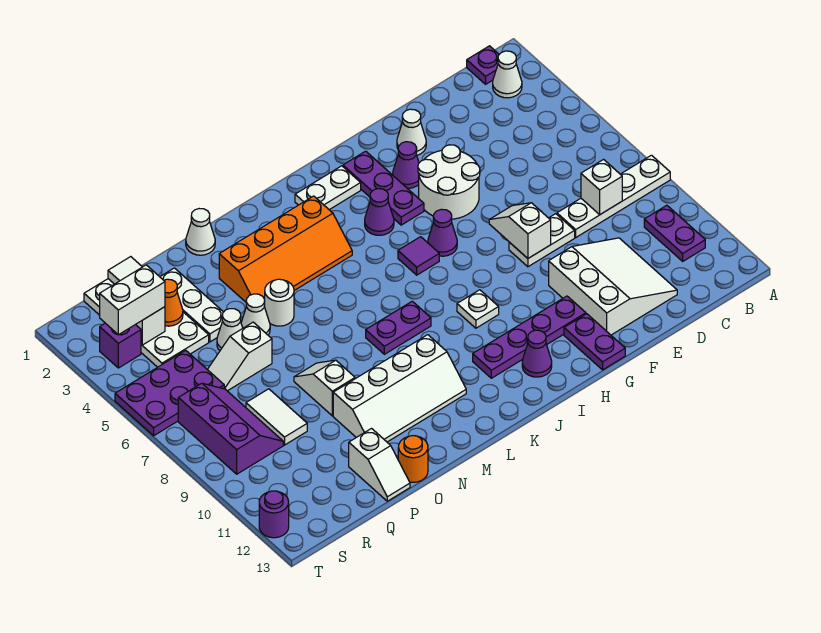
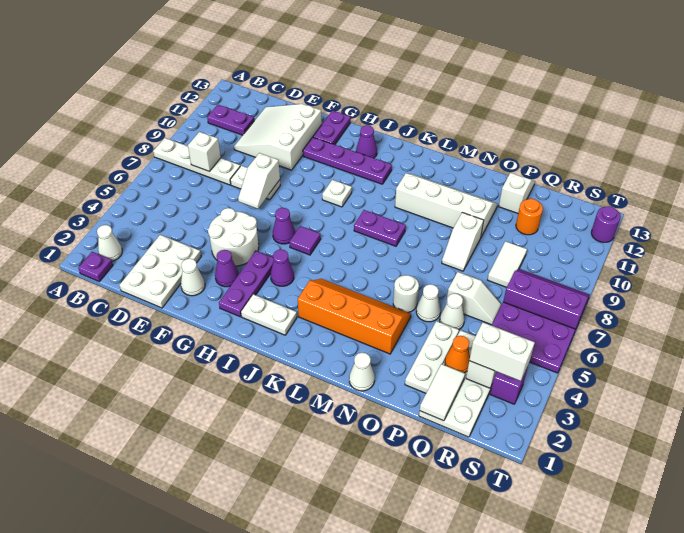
purple 1x2 plate [644,205,705,261] -> purple 1x2 plate turned to [207,105,254,135]
none -> white 2x3 plate [119,235,201,308]
orange 1x1 round brick [398,436,428,482] -> orange 1x1 round brick moved to [516,199,543,235]
purple 2x3 slope [178,383,283,474] -> purple 2x3 slope turned to [503,269,590,330]

